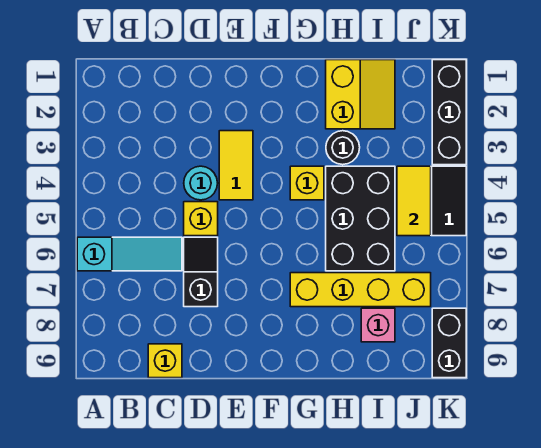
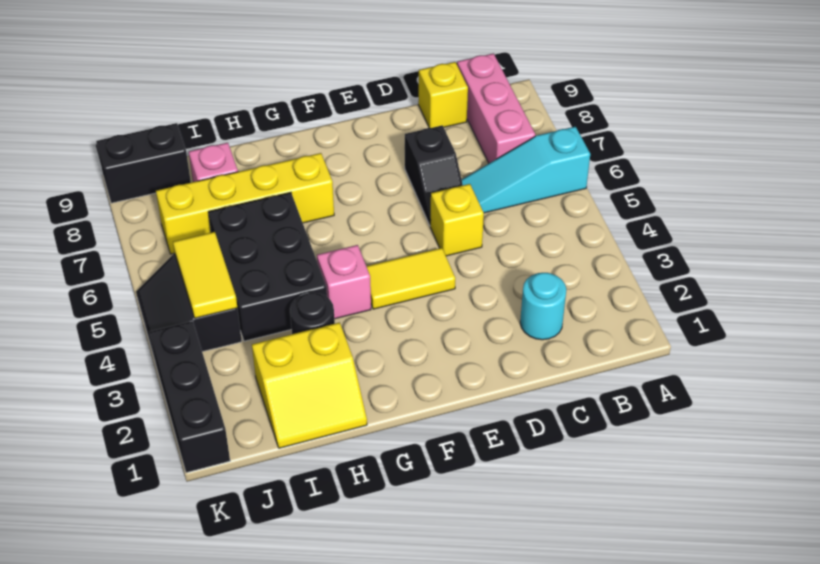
none -> pink 1x3 brick [457,53,535,163]
cyan 1x1 round brick [184,166,218,200] -> cyan 1x1 round brick moved to [520,273,566,340]
yellow 1x2 tile [219,131,253,200] -> yellow 1x2 tile turned to [366,248,455,309]
yellow 1x1 brick [290,166,324,200] -> pink 1x1 brick [317,245,371,319]
yellow 2x2 slope [326,60,395,129] -> yellow 2x2 slope turned to [252,322,367,448]
black 1x2 brick [432,308,466,378] -> black 1x2 brick turned to [96,123,191,203]

